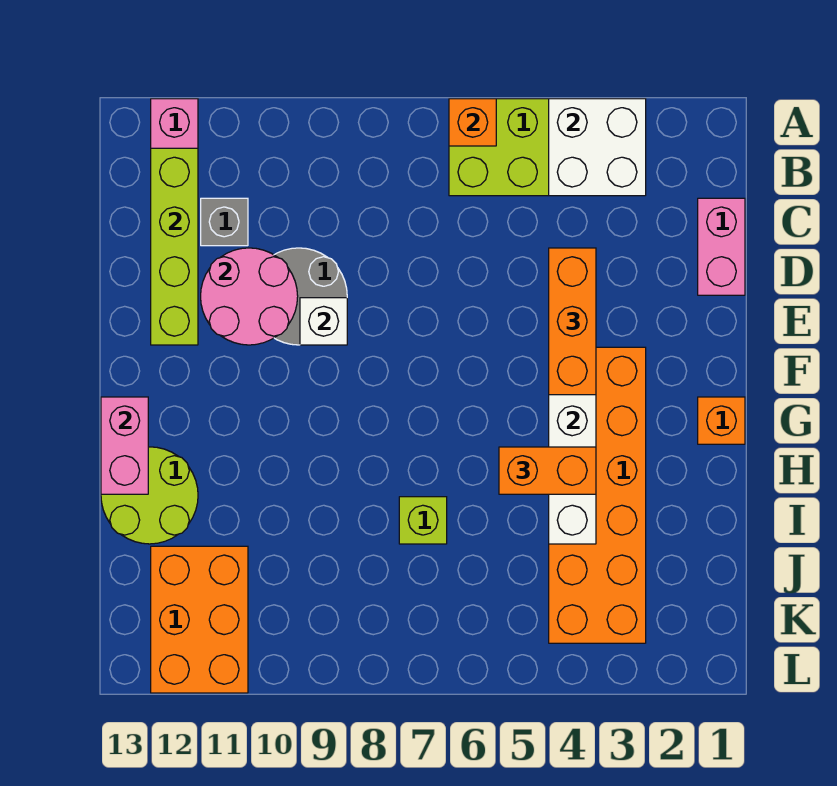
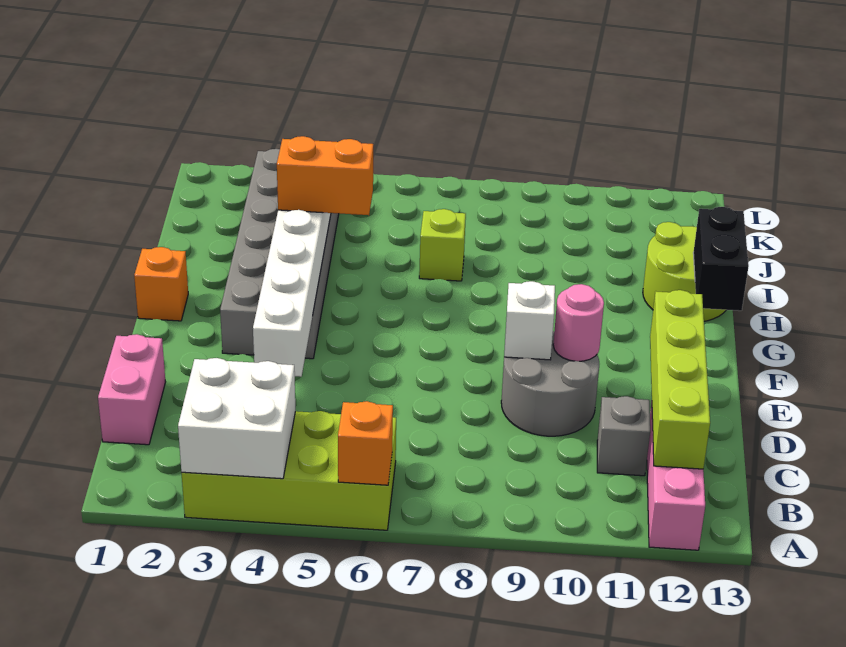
orange 1x3 brick [549,248,596,395] -> none
pink 2x2 round brick [201,248,298,345] -> pink 1x1 round brick [553,284,604,361]
orange 2x6 brick [549,347,646,643] -> grey 2x6 brick [220,149,339,359]
pink 1x2 brick [101,397,148,494] -> black 1x2 brick [693,207,749,311]
orange 2x3 brick [151,546,248,693] -> none

